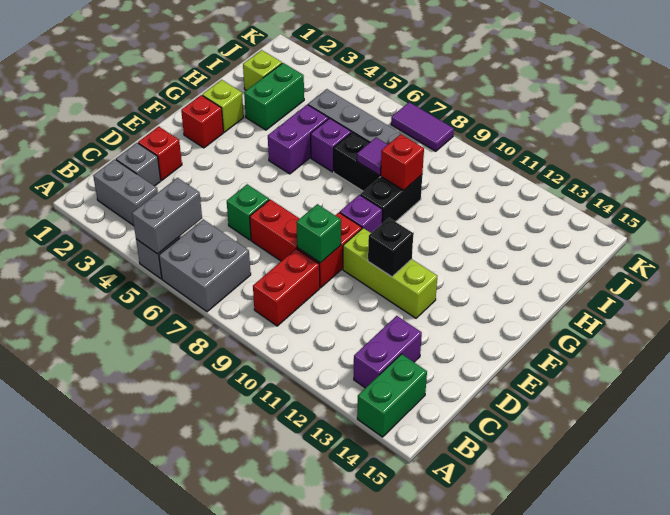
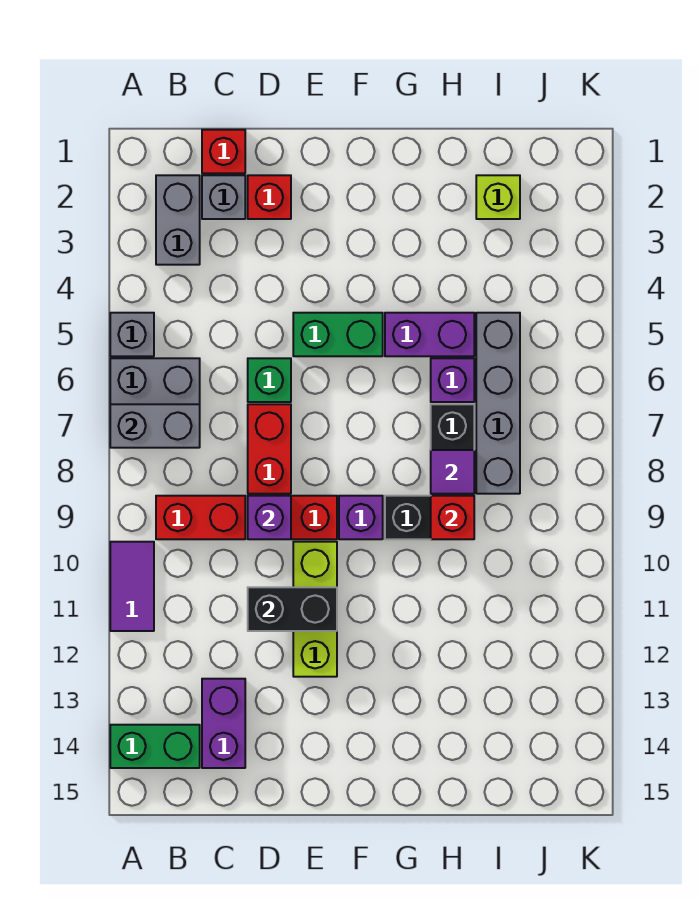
grey 1x2 brick [132,178,202,254] -> grey 1x2 brick moved to [110,404,200,448]
purple 1x2 brick [354,316,422,388] -> purple 1x2 brick turned to [202,679,245,768]
green 1x1 brick [296,204,341,263] -> purple 1x1 brick [248,496,291,539]
black 1x1 brick [368,218,413,277] -> black 1x2 brick [248,587,337,631]
red 1x1 brick [181,95,224,148] -> red 1x1 brick moved to [202,130,245,173]
lime 1x1 brick [202,80,244,132] -> none
green 1x2 brick [244,63,304,130] -> green 1x2 brick moved to [293,313,383,356]
purple 1x2 tile [391,102,454,151] -> purple 1x2 tile moved to [110,542,154,631]

